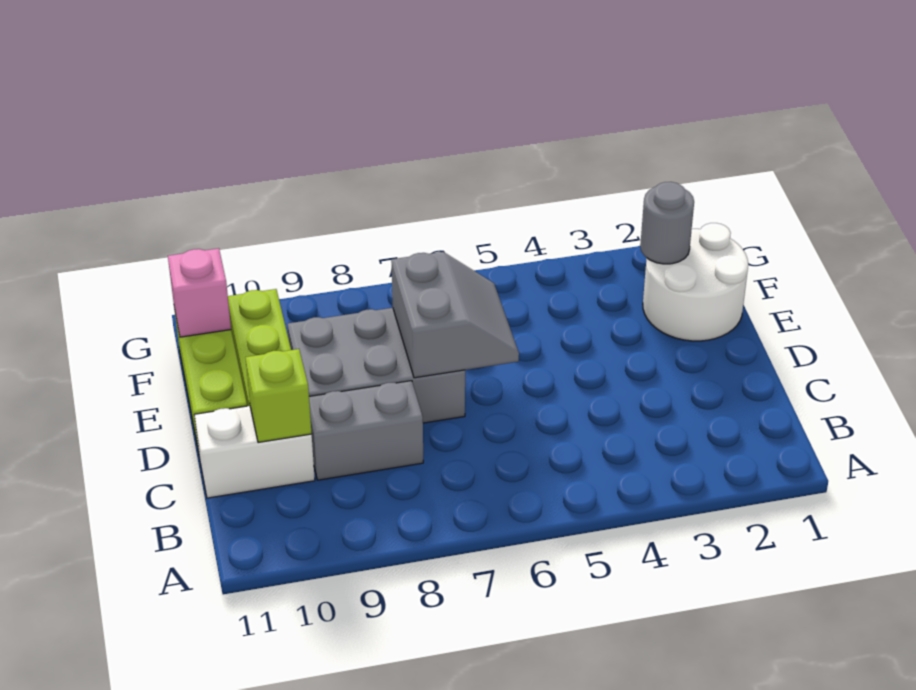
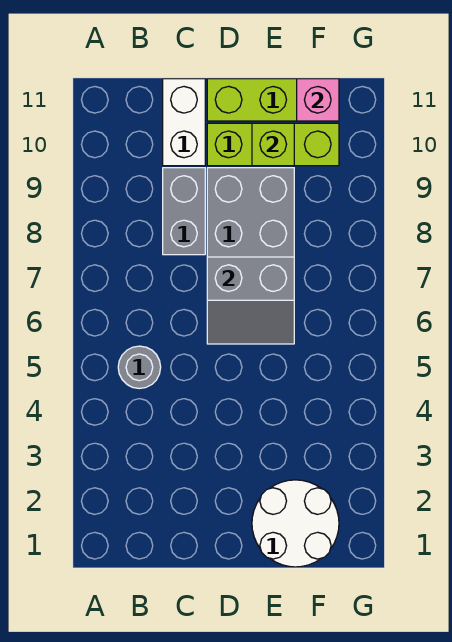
lime 1x1 brick [245,349,312,443] -> lime 1x1 brick moved to [252,123,294,166]
grey 1x1 round brick [640,182,694,264] -> grey 1x1 round brick moved to [118,346,161,389]

